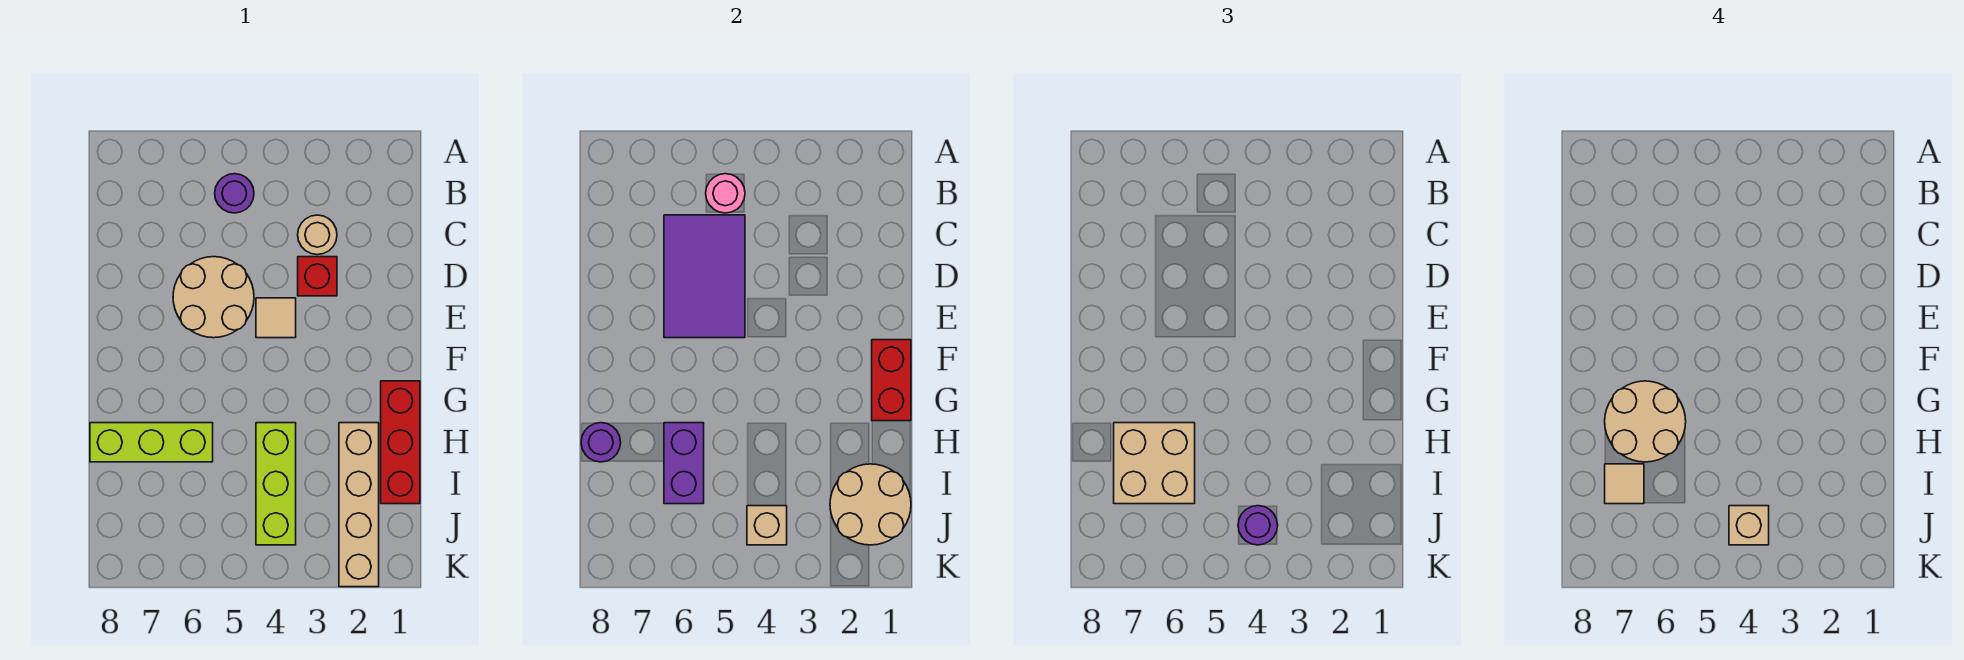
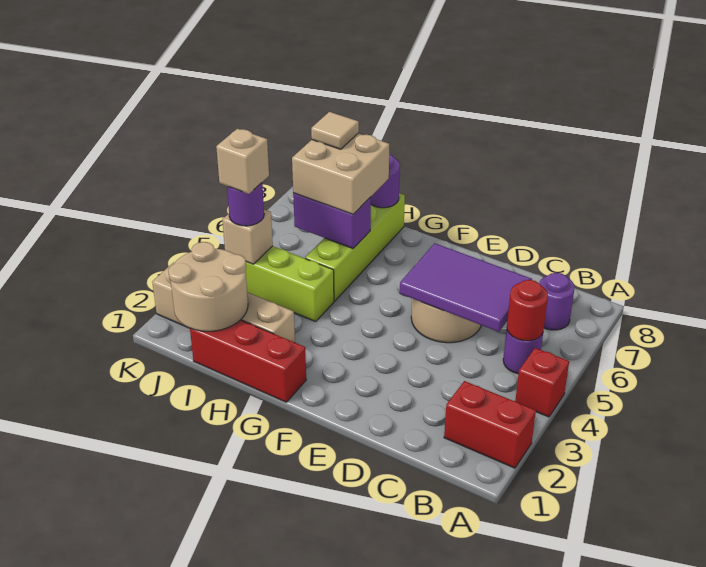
pink 1x1 round brick [706,174,745,213] -> red 1x1 round brick [507,280,548,341]
none -> purple 1x1 round brick [539,273,574,330]
tan 1x1 round brick [298,215,337,255] -> none
red 1x1 brick [298,257,337,296] -> red 1x1 brick moved to [515,348,569,417]
tan 1x1 tile [256,298,296,338] -> none
red 1x2 brick [872,340,911,421] -> red 1x2 brick moved to [444,381,536,468]
tan 2x2 round brick [1605,381,1686,462] -> none
lime 1x3 brick [90,423,213,462] -> lime 1x4 brick [305,193,405,301]

